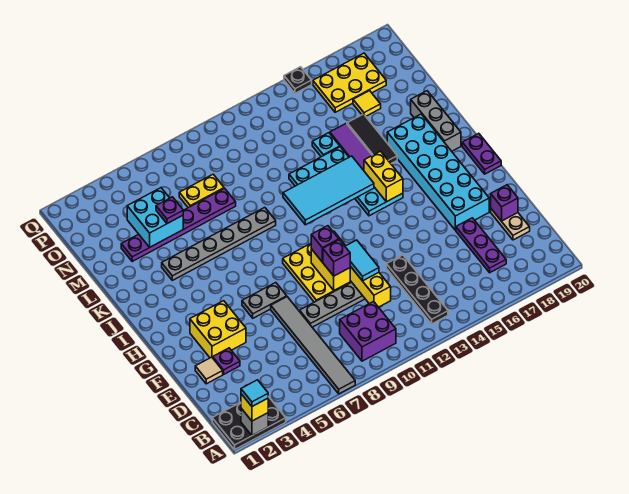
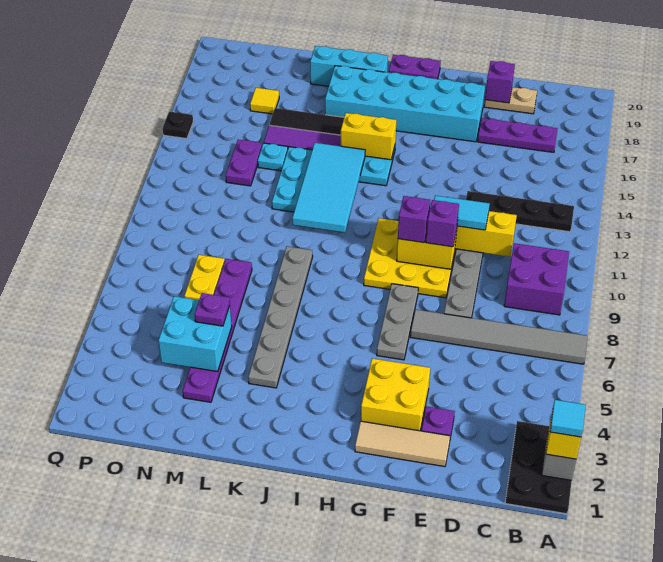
tan 1x1 tile [195,357,223,384] -> tan 1x3 tile [355,421,450,467]
grey 1x2 plate [242,283,287,318] -> grey 1x3 plate [377,284,418,360]
grey 1x3 brick [411,91,461,151] -> cyan 1x3 brick [310,46,388,86]
none -> purple 1x2 plate [226,140,262,186]
yellow 2x3 plate [313,53,386,112] -> none

